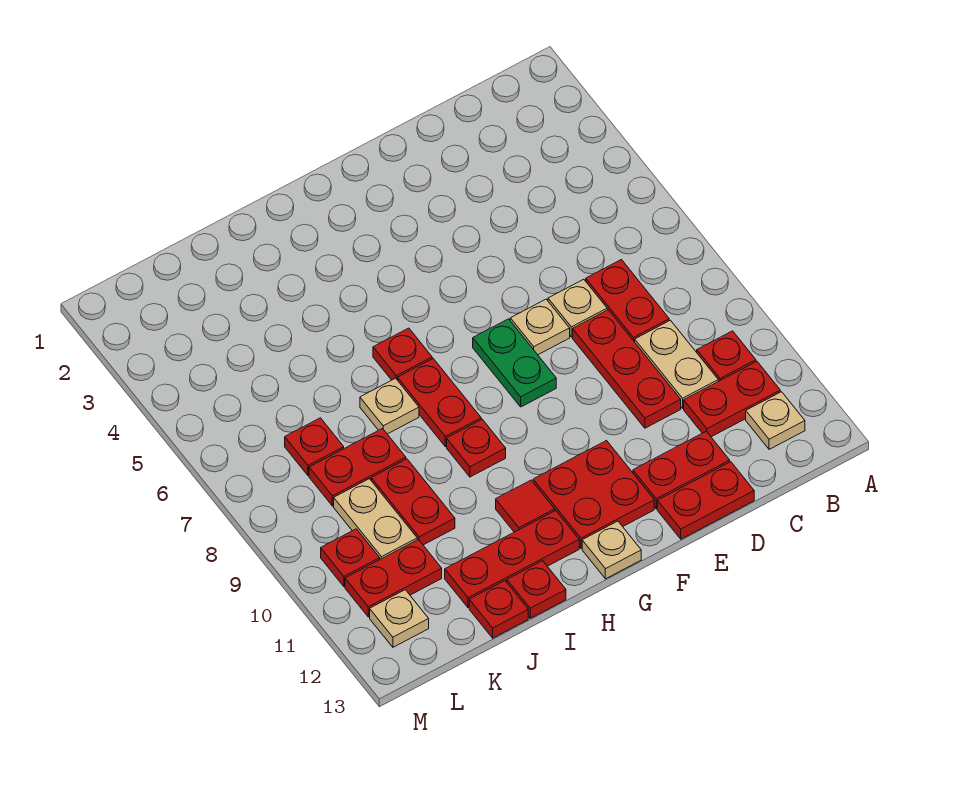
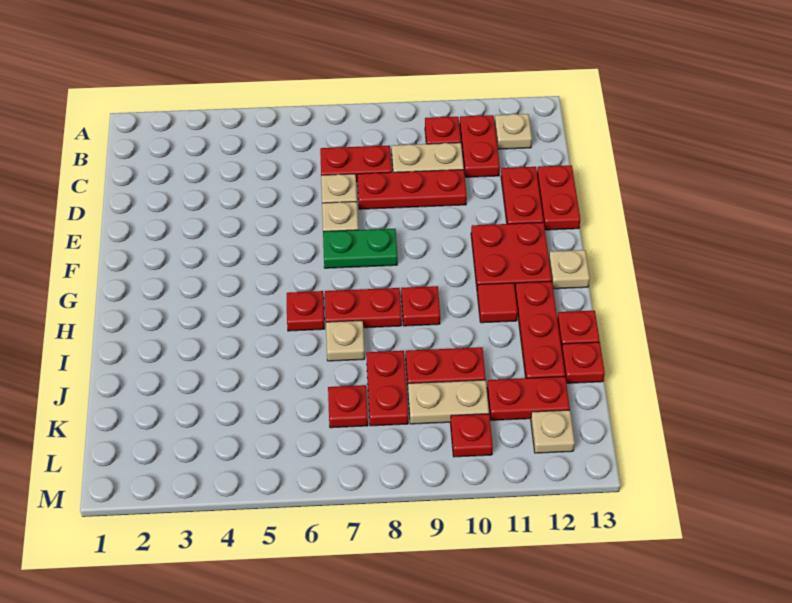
red 1x2 plate [345,540,442,617] -> red 1x2 plate turned to [487,377,570,420]

